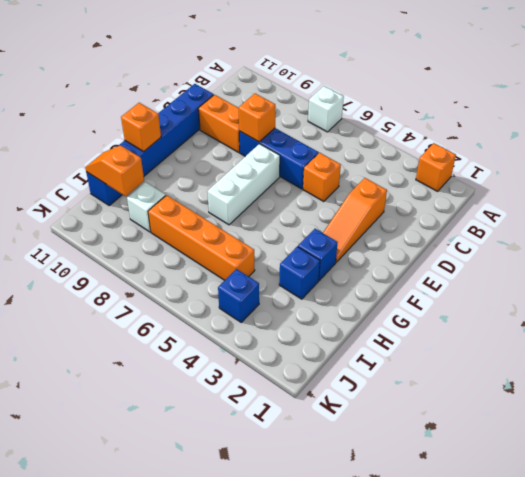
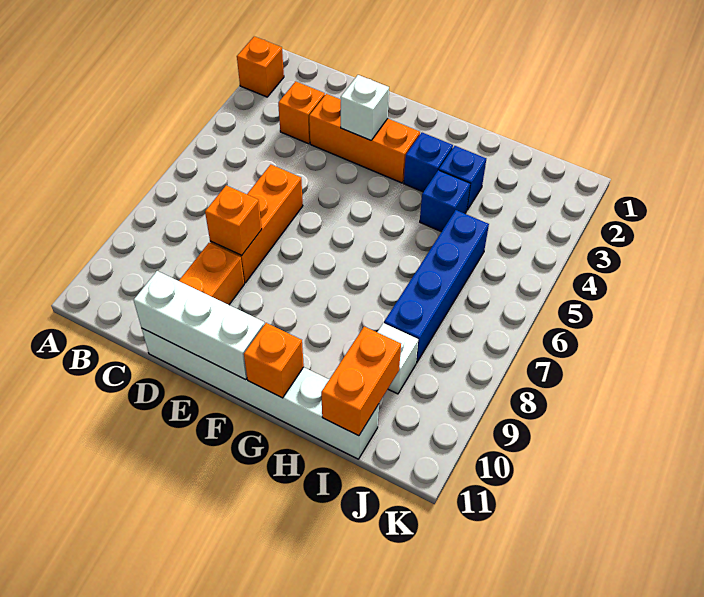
white 1x1 brick [308,86,344,132] -> white 1x1 brick moved to [341,75,389,140]
orange 1x3 slope [323,178,387,262] -> orange 1x3 brick [309,94,420,183]
orange 1x1 brick [303,153,341,201] -> orange 1x1 brick moved to [278,81,325,144]
blue 1x3 brick [239,128,318,189] -> orange 1x3 brick [210,165,303,283]
blue 1x6 brick [86,84,214,205] -> white 1x6 brick [142,329,379,459]
white 1x3 brick [207,144,280,225] -> white 1x3 brick moved to [134,271,264,380]
orange 1x4 brick [148,195,255,280] -> blue 1x4 brick [384,210,489,363]
orange 1x2 slope [85,145,144,196] -> orange 1x2 brick [321,327,401,436]
blue 1x1 brick [218,269,259,322] -> blue 1x1 brick moved to [420,170,470,232]

